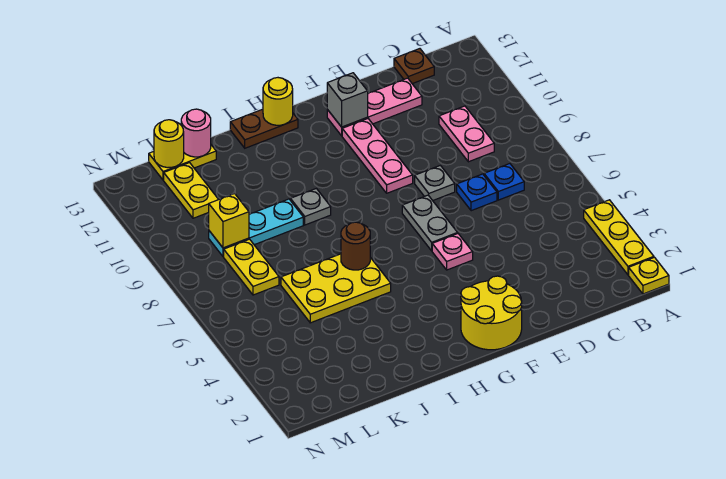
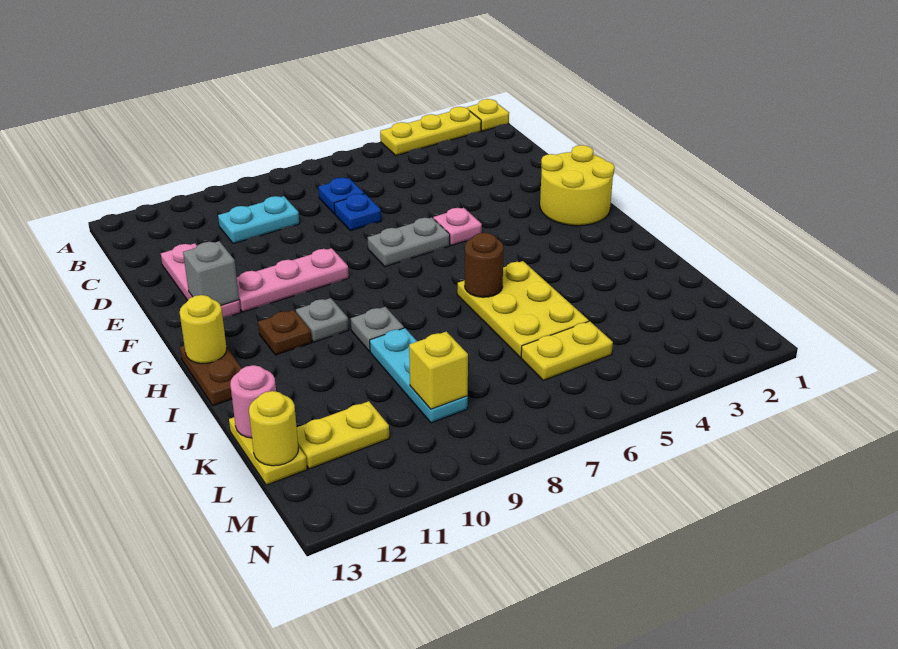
pink 1x2 plate [439,106,494,162] -> cyan 1x2 plate [218,196,299,244]
brown 1x1 plate [394,49,434,84] -> brown 1x1 plate moved to [258,310,312,355]
grey 1x1 plate [415,165,455,200] -> grey 1x1 plate moved to [296,298,349,342]
yellow 1x2 plate [224,239,279,295] -> yellow 1x2 plate moved to [521,321,613,380]

